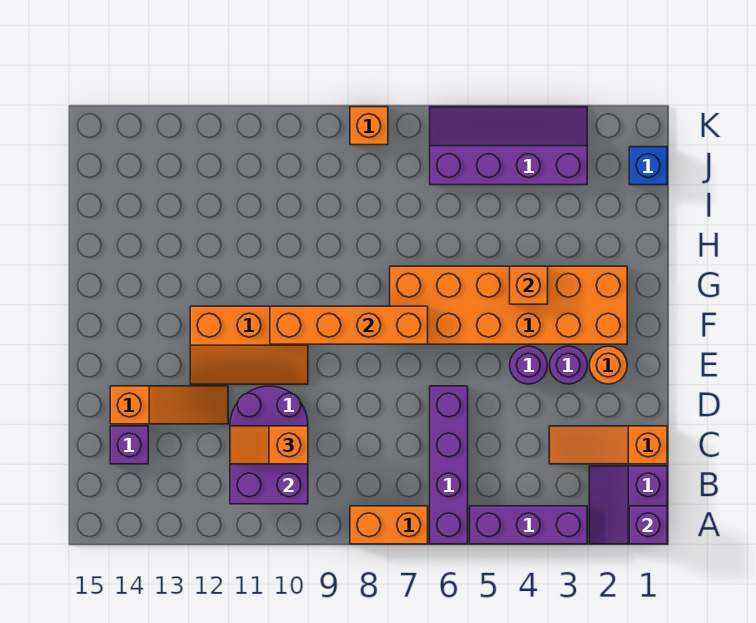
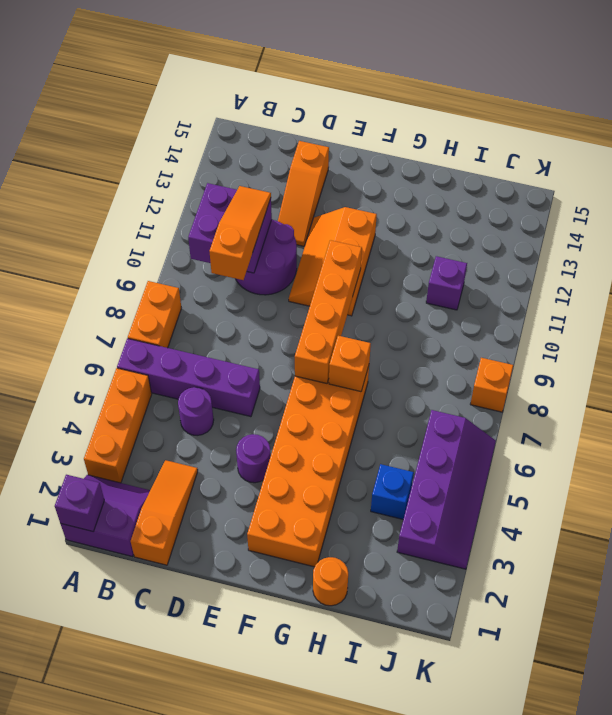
purple 1x3 brick [470,506,587,544] -> orange 1x3 brick [84,368,152,483]
orange 1x2 slope [230,426,308,464] -> orange 1x3 slope [209,186,271,280]
purple 1x1 brick [110,426,148,464] -> purple 1x1 brick moved to [426,256,467,310]
orange 1x1 round brick [589,346,627,384] -> orange 1x1 round brick moved to [313,557,348,606]
purple 1x1 round brick [549,346,587,384] -> purple 1x1 round brick moved to [178,387,214,436]
orange 1x1 brick [510,266,548,304] -> orange 1x1 brick moved to [329,336,371,391]
blue 1x1 brick [629,147,667,185] -> blue 1x1 brick moved to [371,464,414,519]

